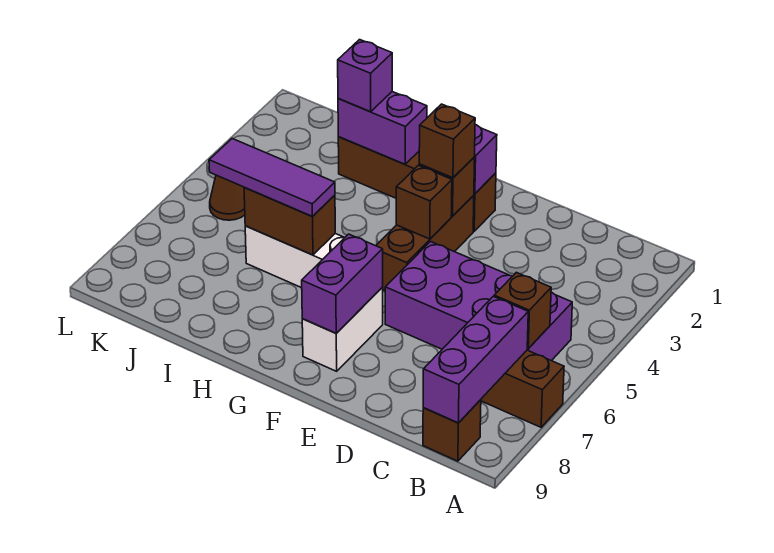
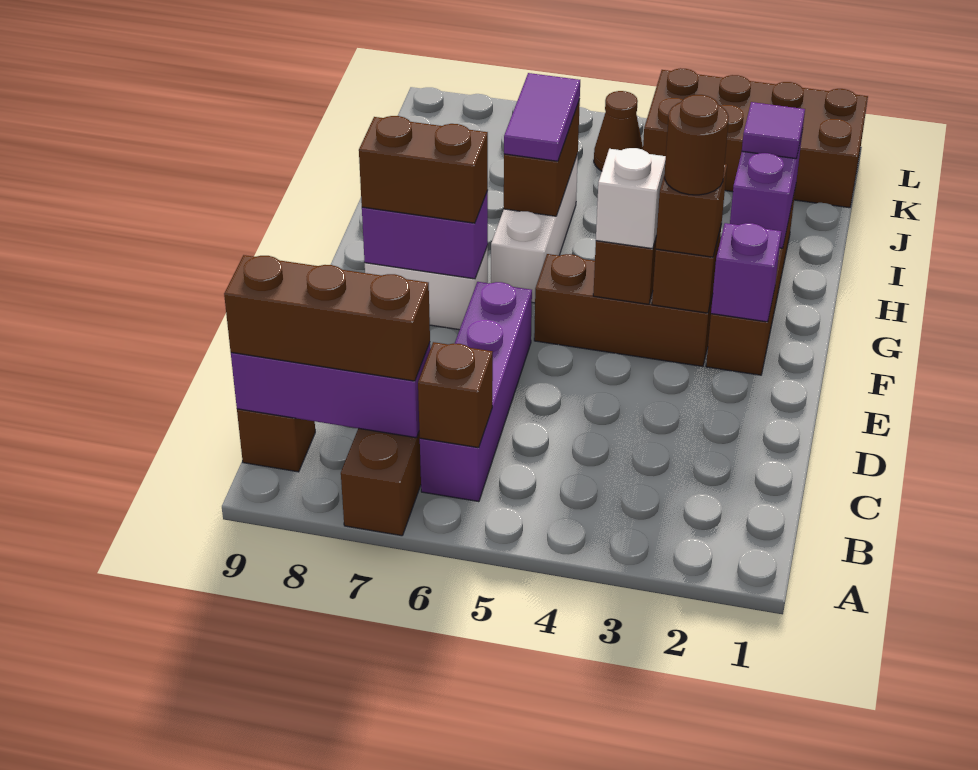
purple 2x4 brick [385,242,572,361] -> purple 1x4 brick [420,282,532,502]
none -> brown 1x3 brick [224,255,430,381]
none -> brown 1x1 round brick [665,95,729,195]
none -> white 1x1 brick [596,148,666,249]
none -> brown 1x2 brick [359,116,488,223]
purple 1x3 tile [209,139,335,217] -> purple 1x2 tile [504,73,580,161]
purple 1x1 brick [338,40,392,112] -> purple 1x1 tile [742,102,805,159]
none -> brown 2x4 brick [643,68,868,208]

